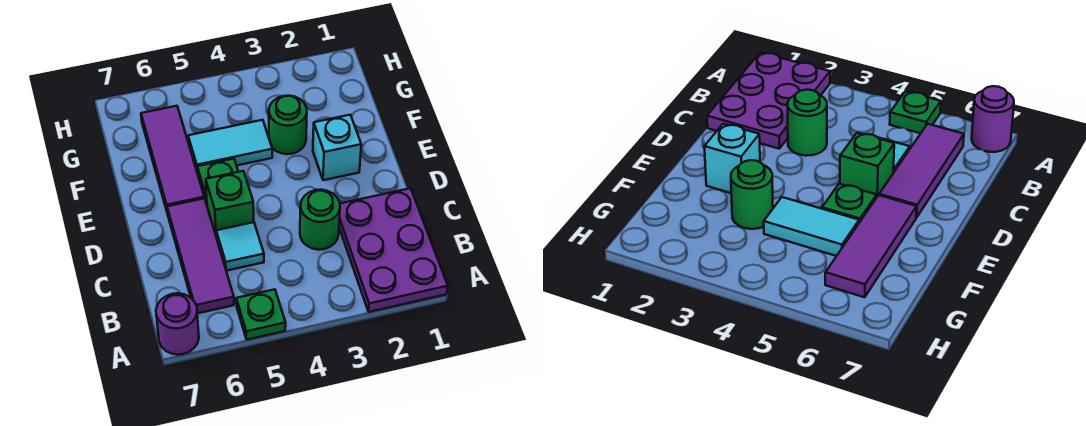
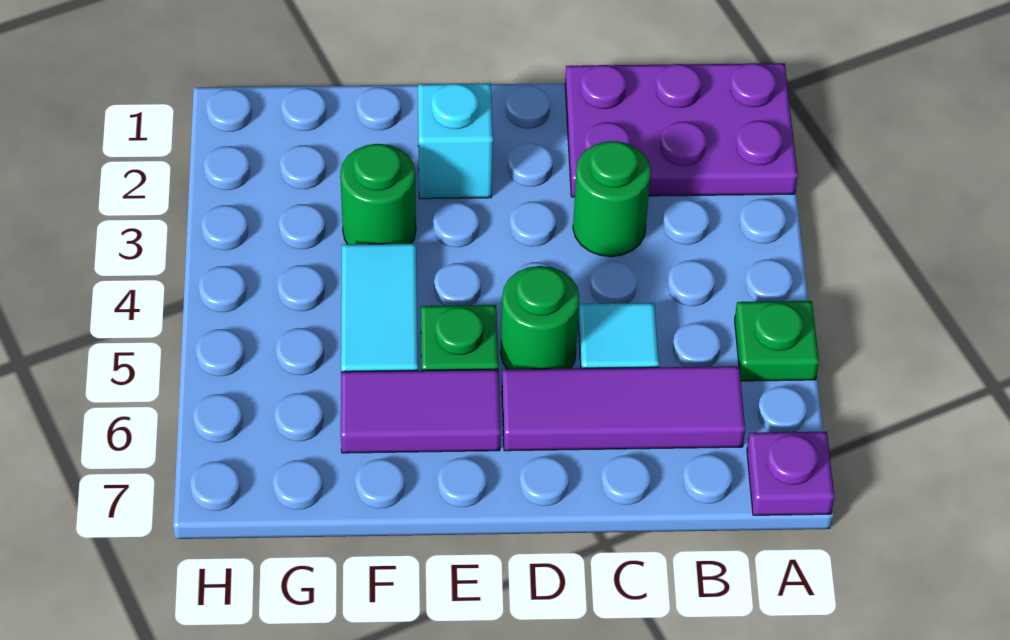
purple 1x1 round brick [156,293,199,355] -> purple 1x1 plate [747,432,834,515]
green 1x1 brick [206,171,254,237] -> green 1x1 round brick [501,266,579,369]
purple 1x3 tile [141,106,204,213] -> purple 1x2 tile [341,370,501,453]

